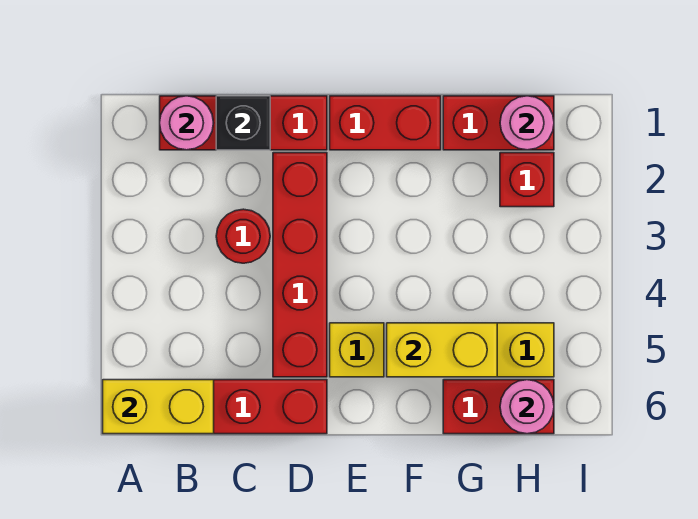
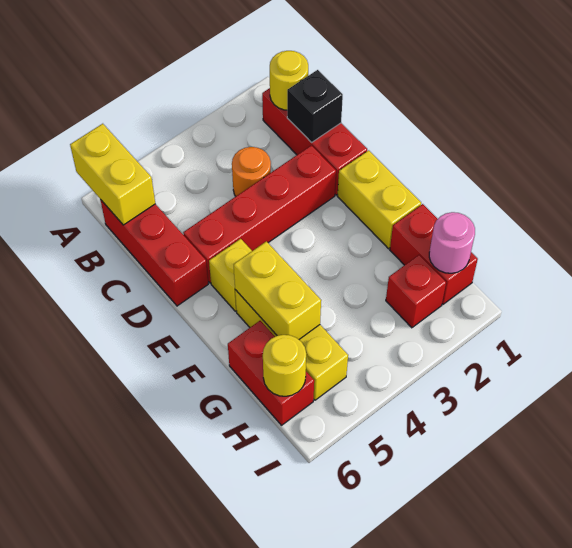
pink 1x1 round brick [160,96,213,150] -> yellow 1x1 round brick [270,51,308,110]
red 1x1 round brick [216,209,270,263] -> orange 1x1 round brick [232,147,271,196]
red 1x2 brick [330,96,441,150] -> yellow 1x2 brick [337,150,421,249]
pink 1x1 round brick [500,380,554,434] -> yellow 1x1 round brick [263,335,306,396]

